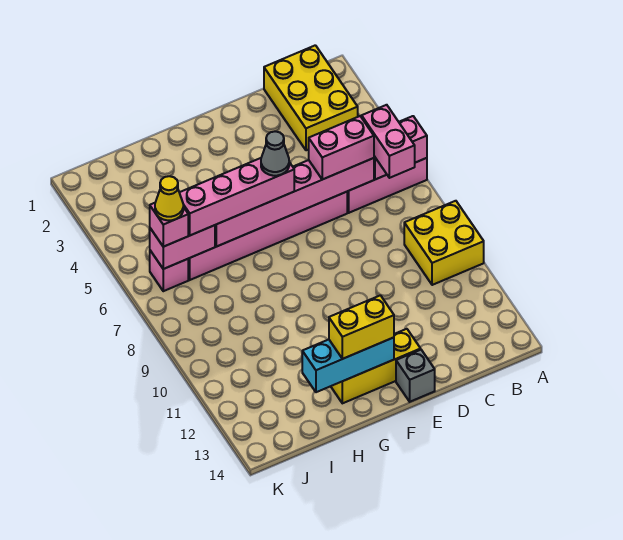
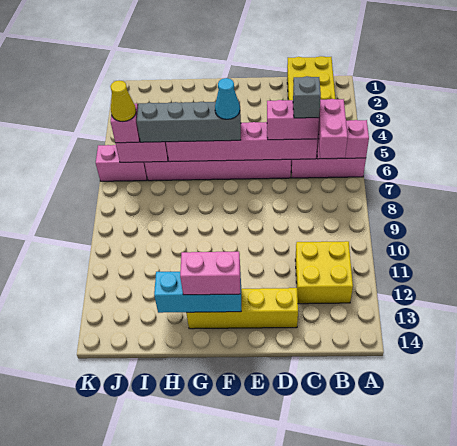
yellow 2x2 brick [404,201,484,285] -> yellow 2x2 brick moved to [295,241,353,304]
yellow 1x3 brick [331,329,421,403] -> yellow 1x4 brick [186,288,298,329]
grey 1x1 brick [396,350,435,402] -> grey 1x1 brick moved to [293,76,321,118]
pink 1x4 brick [179,158,294,235] -> grey 1x4 brick [137,101,241,142]
grey 1x1 cone [261,131,289,176] -> cyan 1x1 cone [215,78,240,119]
yellow 1x2 brick [329,295,394,359] -> pink 1x2 brick [180,252,240,295]
pink 1x1 brick [150,251,188,291] -> pink 1x2 brick [96,145,147,181]

